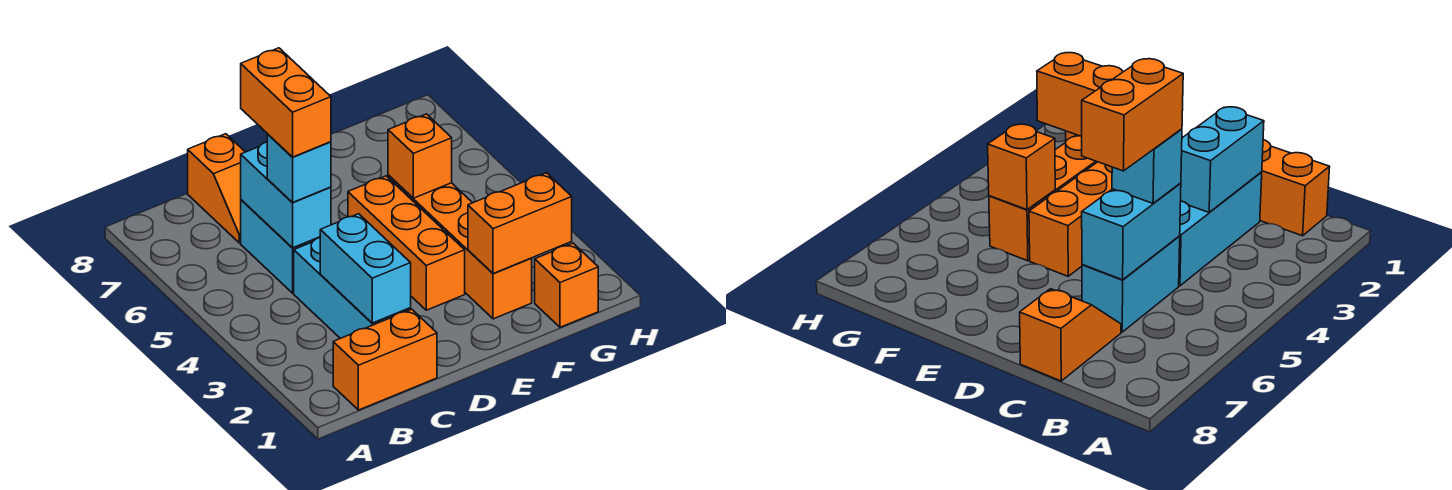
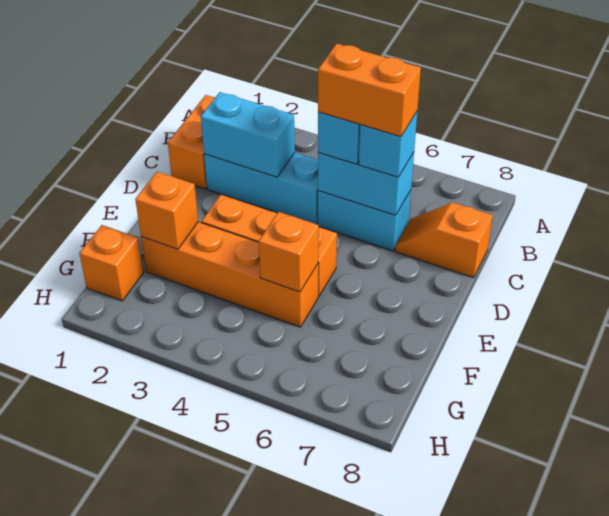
none -> cyan 1x1 brick [359,112,417,177]
orange 1x2 brick [468,173,572,274] -> orange 1x1 brick [135,172,198,249]

